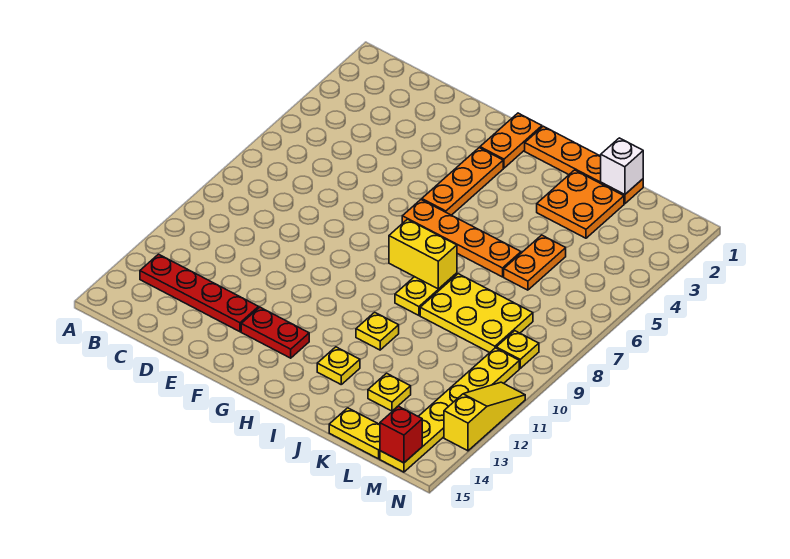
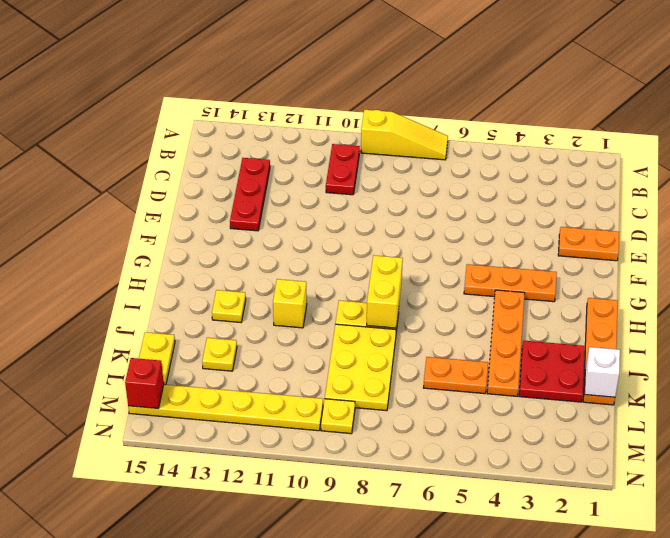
red 1x4 plate [140,254,259,332] -> red 1x3 plate [230,158,270,231]
red 1x2 plate [241,307,309,358] -> red 1x2 plate moved to [326,144,360,195]
orange 1x2 plate [480,113,542,168] -> orange 1x2 plate moved to [558,227,619,261]
orange 1x4 plate [402,200,521,277] -> orange 1x4 plate moved to [487,290,525,396]
yellow 1x1 plate [356,312,399,350] -> yellow 1x1 brick [273,279,307,328]
orange 2x2 plate [537,170,624,238] -> red 2x2 plate [519,341,585,402]
yellow 1x3 slope [444,382,525,451] -> yellow 1x3 slope moved to [361,110,448,160]

